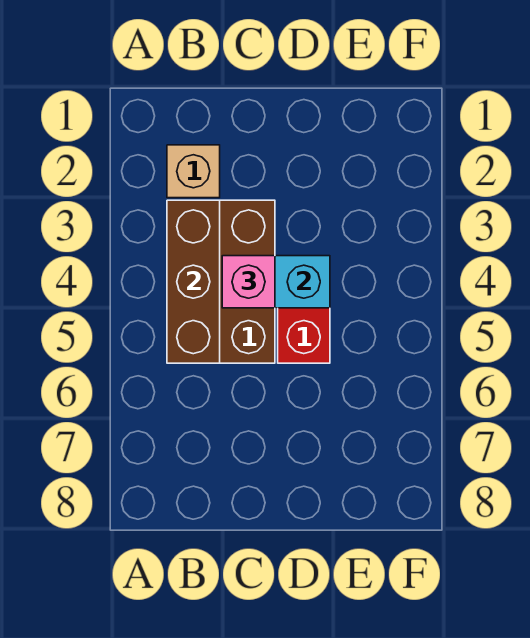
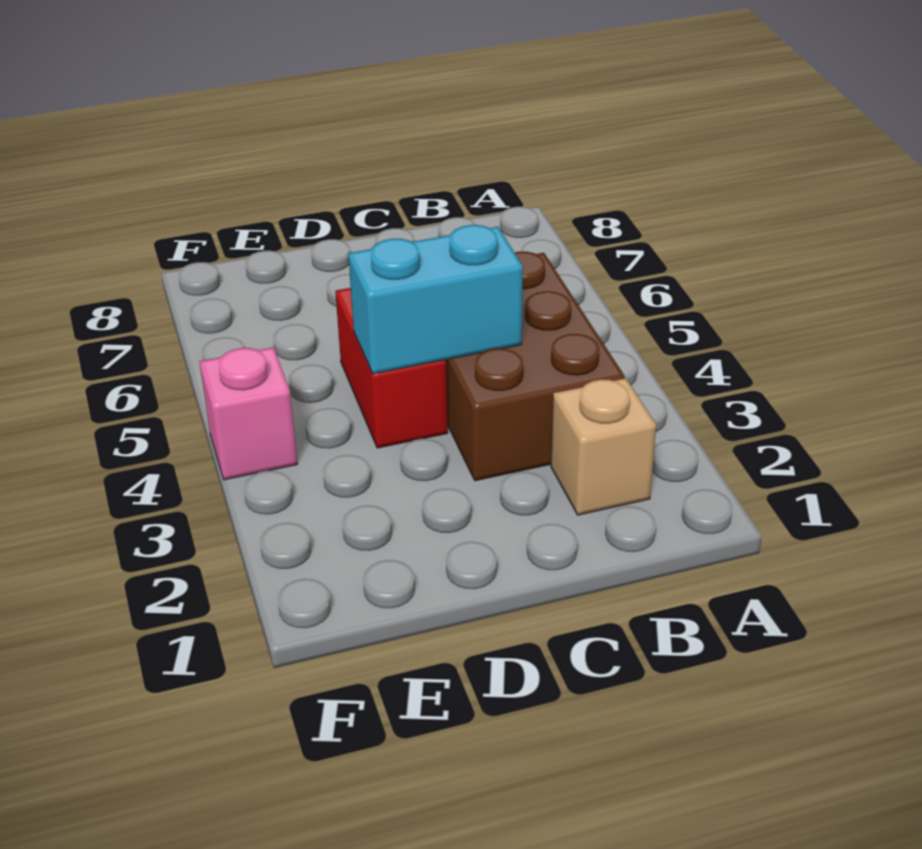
brown 1x3 brick [167,200,220,363] -> none
pink 1x1 brick [222,256,275,308] -> pink 1x1 brick moved to [200,347,297,480]

